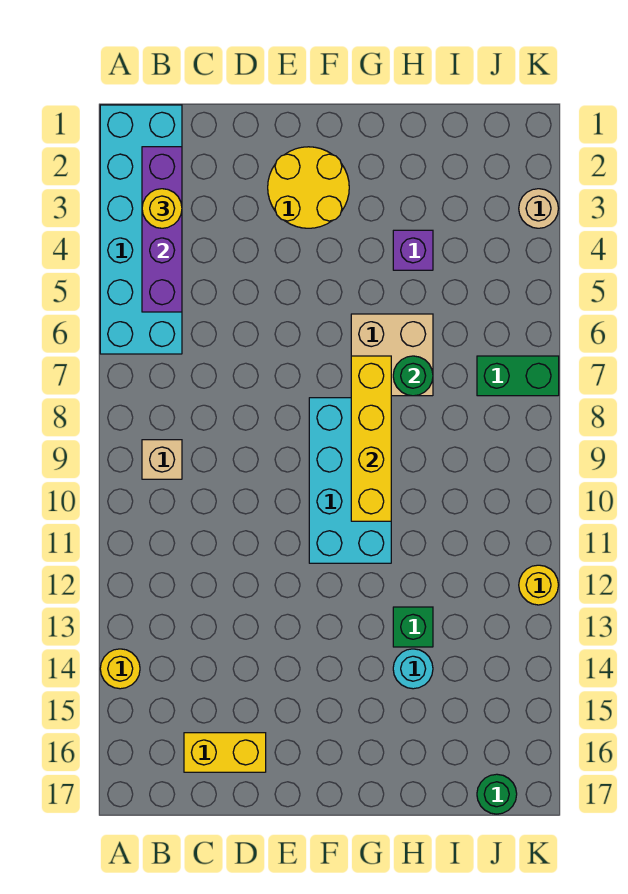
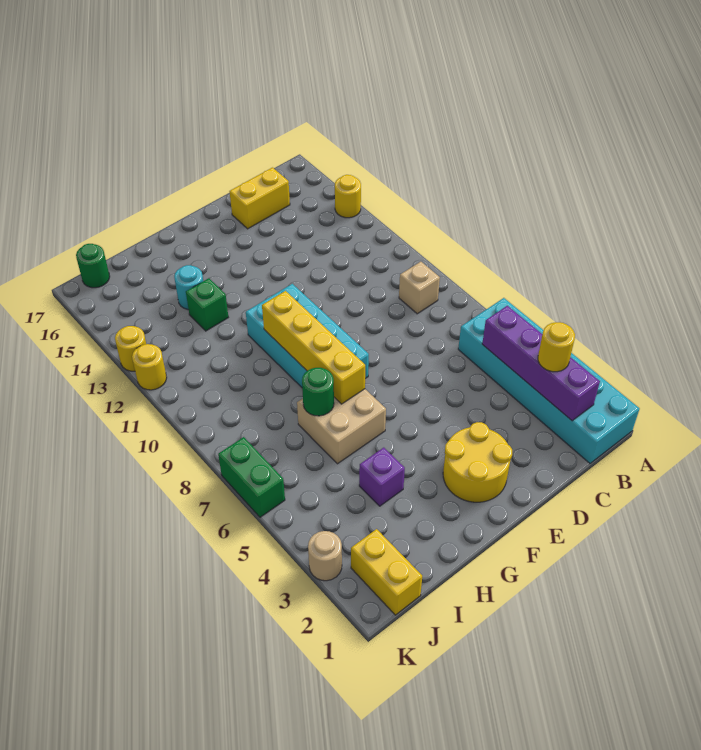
none -> yellow 1x2 brick [351,529,422,615]
green 1x2 brick [477,356,559,396] -> green 1x2 brick turned to [218,437,285,517]
none -> yellow 1x1 round brick [115,326,146,371]

